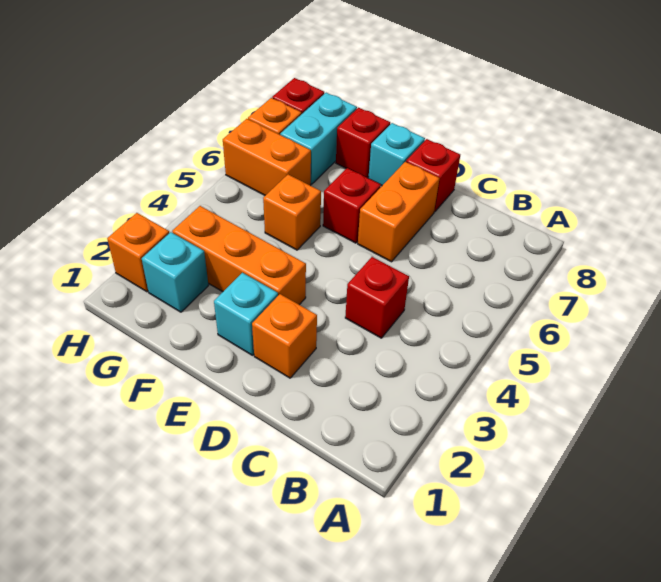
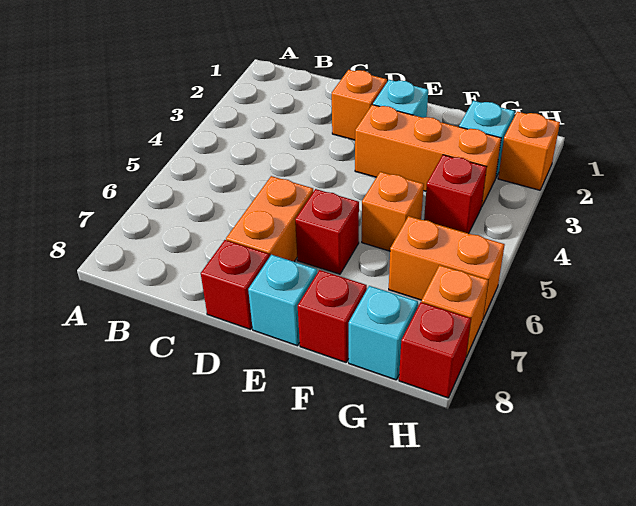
red 1x1 brick [345,257,409,338] -> red 1x1 brick moved to [424,155,487,234]
cyan 1x2 brick [280,93,357,184] -> cyan 1x1 brick [349,286,418,380]

